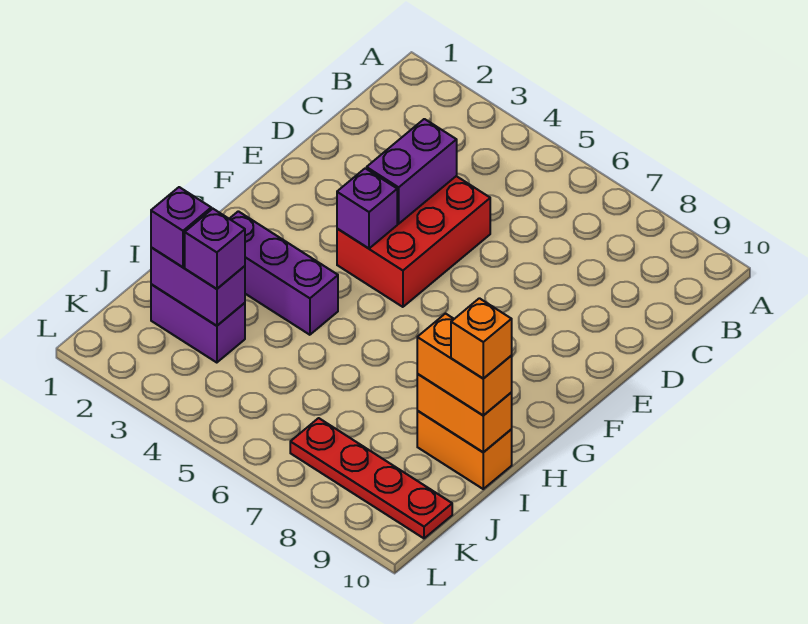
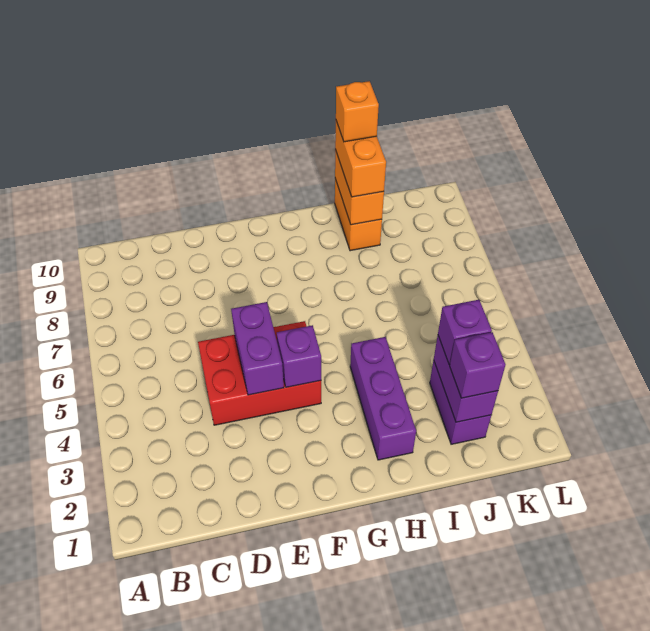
purple 1x2 brick [367,119,457,224] -> purple 1x2 brick turned to [231,302,284,395]
red 1x4 plate [290,418,452,538] -> none

